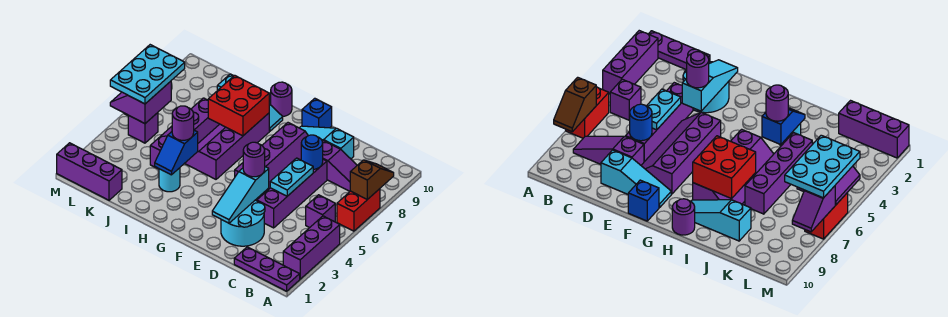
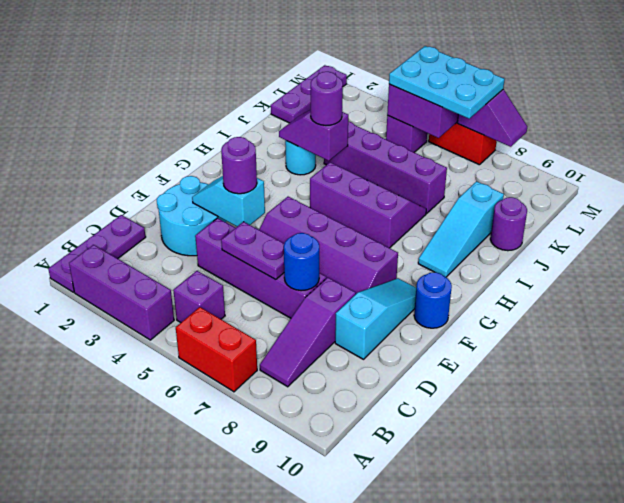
brown 1x2 slope [350,160,394,200] -> none
cyan 1x2 plate [270,158,313,196] -> purple 1x2 plate [221,222,284,280]
cyan 1x3 slope [212,167,269,223] -> cyan 1x2 slope [192,176,265,226]
blue 1x1 brick [302,98,332,128] -> blue 1x1 round brick [414,272,452,328]
purple 2x4 slope [184,113,269,179] -> purple 2x3 slope [310,163,426,248]
red 2x2 brick [208,75,269,136] -> none
purple 1x1 round brick [271,82,292,116] -> purple 1x1 round brick moved to [490,197,527,251]
blue 1x2 slope [155,130,198,175] -> purple 1x2 slope [279,110,348,161]
purple 1x3 brick [57,143,122,200] -> purple 1x3 plate [271,65,347,123]

